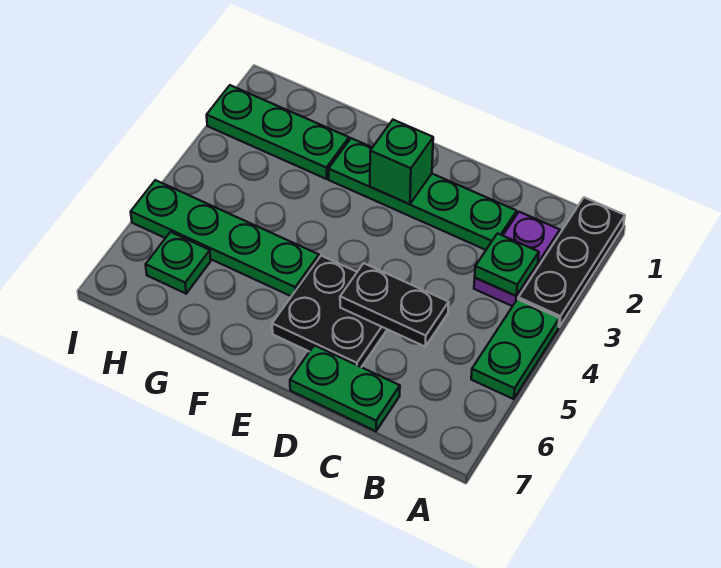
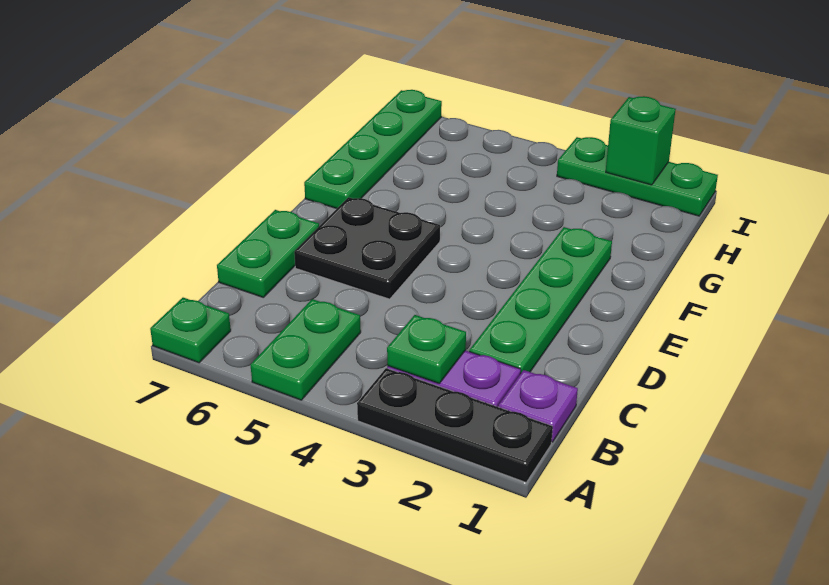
green 1x2 plate [471,299,559,399] -> green 1x2 plate turned to [251,299,361,400]
none -> purple 1x1 plate [498,370,578,442]
black 1x2 plate [340,263,449,346] -> none
green 1x1 brick [370,120,433,204] -> green 1x1 brick moved to [606,96,676,185]
green 1x4 plate [131,180,319,296] -> green 1x4 plate moved to [304,90,442,209]
green 1x3 plate [207,85,349,179] -> green 1x3 plate turned to [557,137,718,216]
green 1x1 plate [146,232,211,294] -> green 1x1 plate moved to [150,298,231,363]

